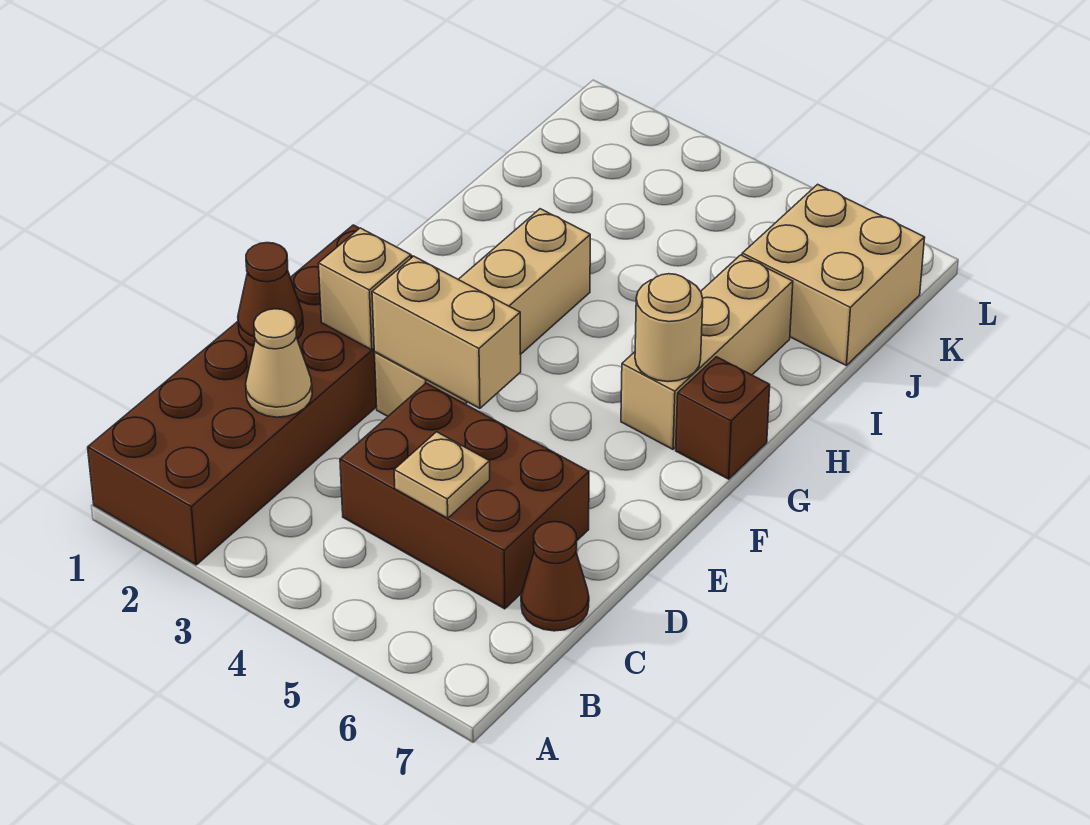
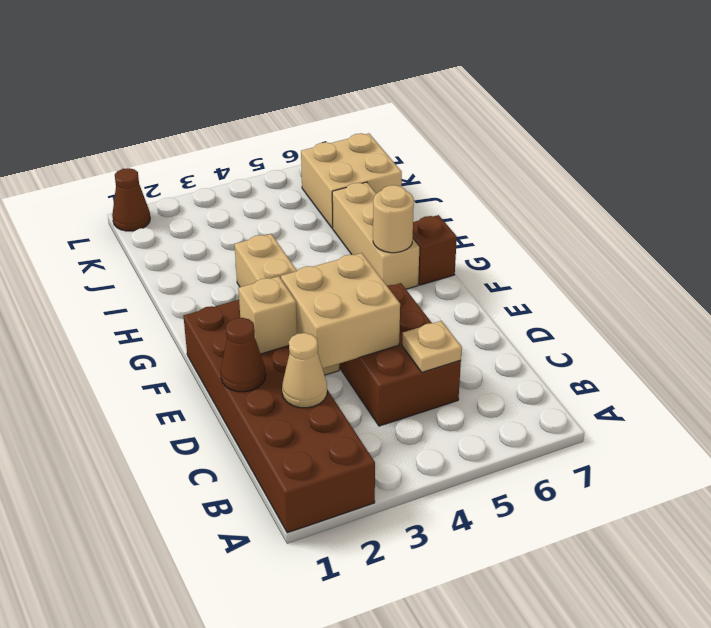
brown 2x3 brick [340,383,589,609] -> brown 2x3 brick turned to [339,283,461,426]
brown 1x1 cone [521,522,589,631] -> brown 1x1 cone moved to [112,168,150,231]
tan 1x2 brick [372,256,521,408] -> tan 2x2 brick [281,253,400,369]

